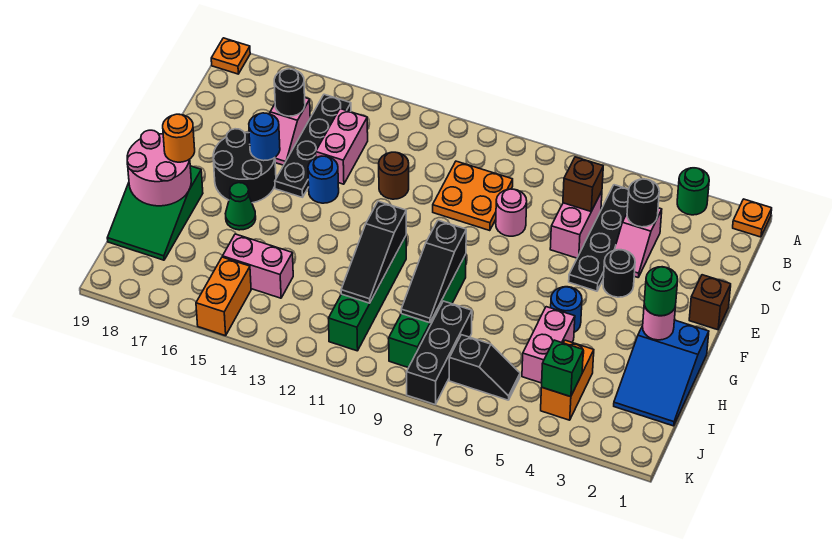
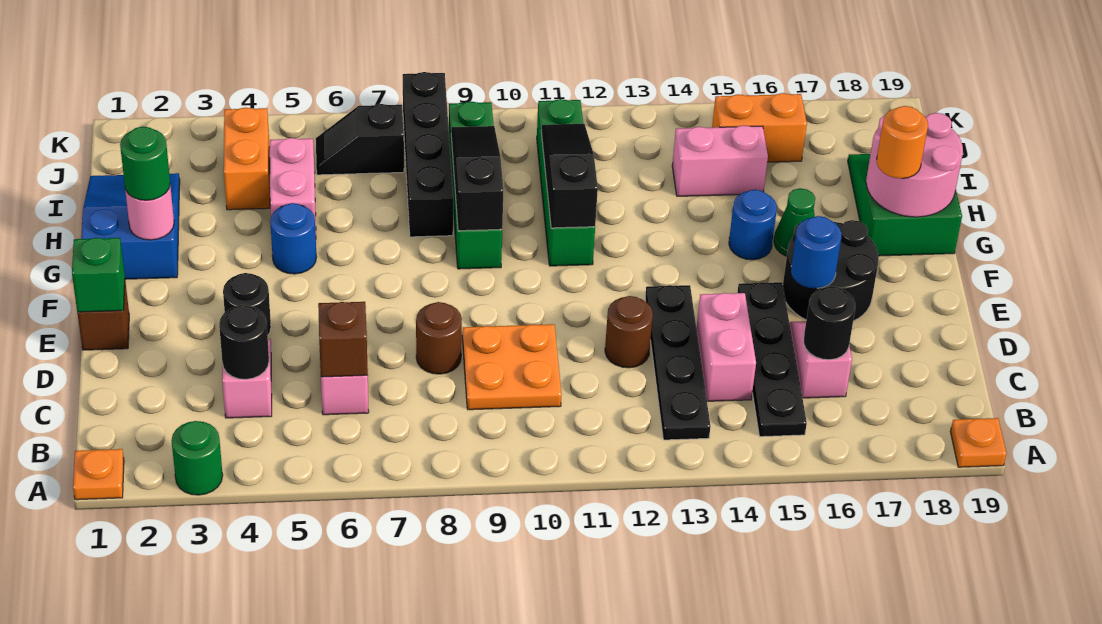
black 1x4 plate [569,185,629,291] -> black 1x4 plate moved to [645,285,711,440]
pink 1x1 round brick [496,189,527,236] -> brown 1x1 round brick [416,302,462,374]
blue 1x1 round brick [308,156,339,203] -> blue 1x1 round brick moved to [729,190,777,260]
black 1x3 brick [407,301,472,404] -> black 1x4 brick [403,72,453,237]
green 1x1 brick [542,340,583,397] -> green 1x1 brick moved to [72,238,125,312]
orange 1x2 brick [196,257,251,336] -> orange 1x2 brick turned to [712,93,807,162]

